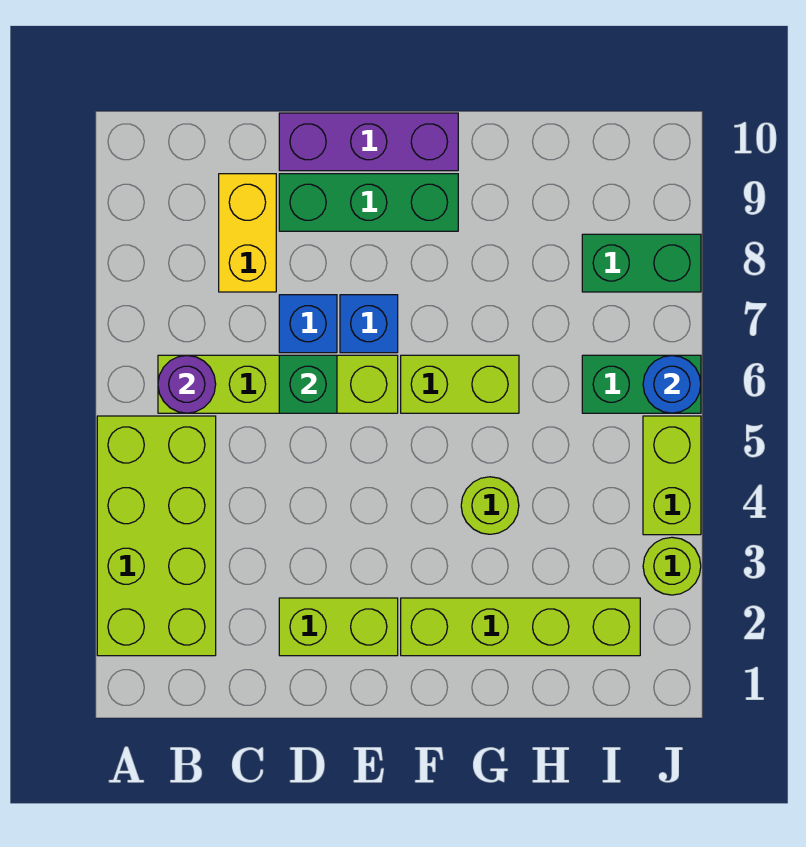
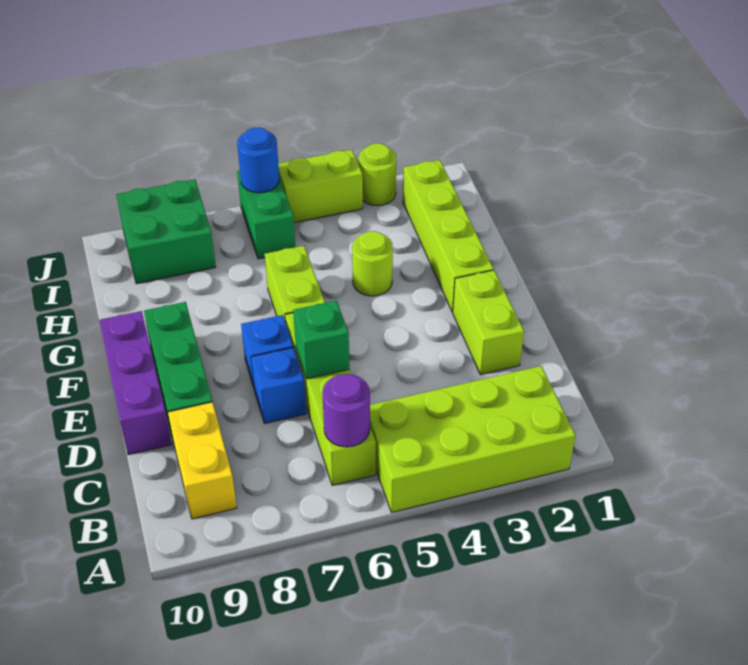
yellow 1x2 brick [219,174,276,292] -> yellow 1x2 brick turned to [168,402,237,519]
green 1x2 brick [582,234,701,292] -> green 2x2 brick [116,179,216,284]

